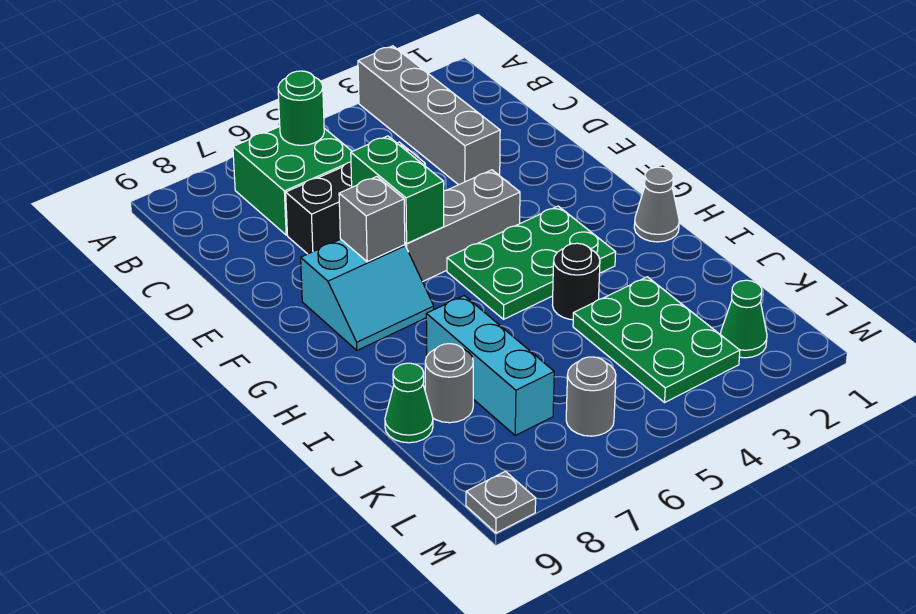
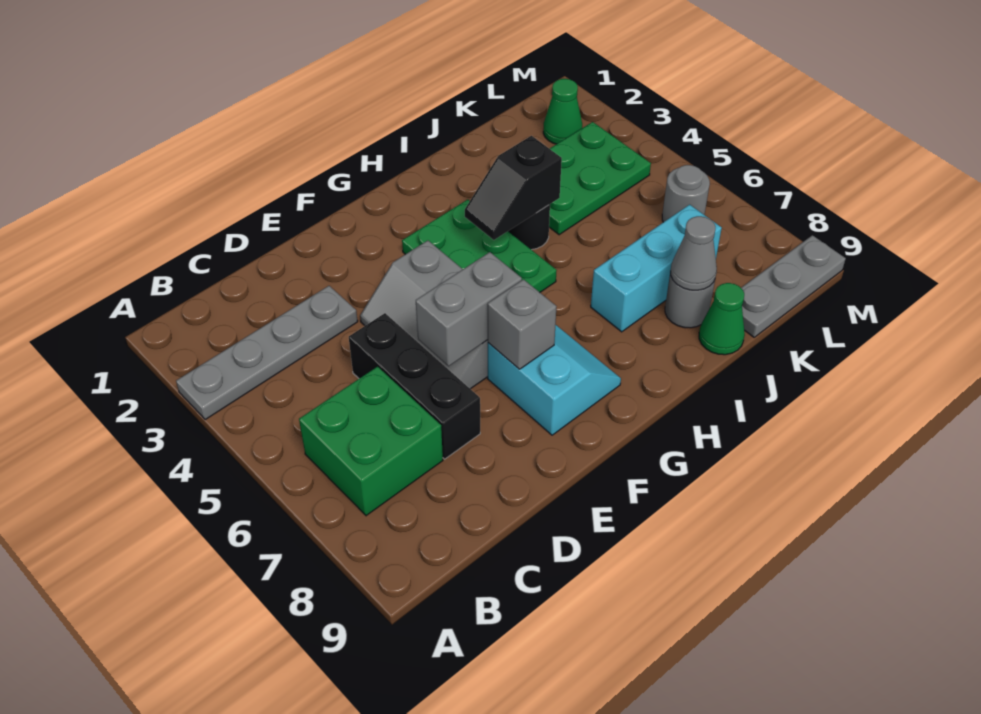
grey 1x4 brick [358,46,500,185] -> grey 1x4 plate [176,286,358,420]
green 1x1 round brick [278,71,324,145] -> none
green 1x2 brick [351,136,444,244] -> grey 1x2 brick [416,252,522,366]
grey 1x1 cone [634,167,679,242] -> grey 1x1 cone moved to [671,216,717,290]
none -> black 1x2 slope [465,136,562,240]
grey 1x1 plate [466,471,536,533] -> grey 1x3 plate [741,235,846,337]

